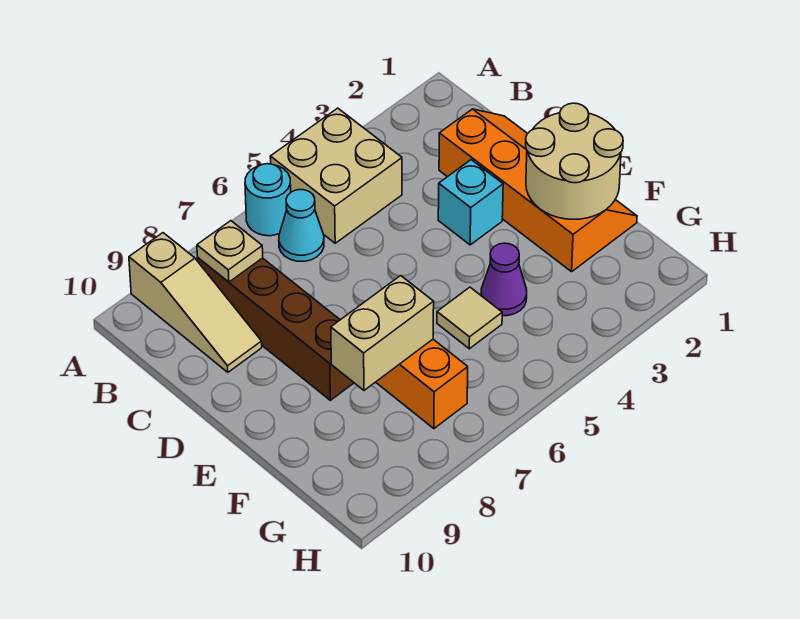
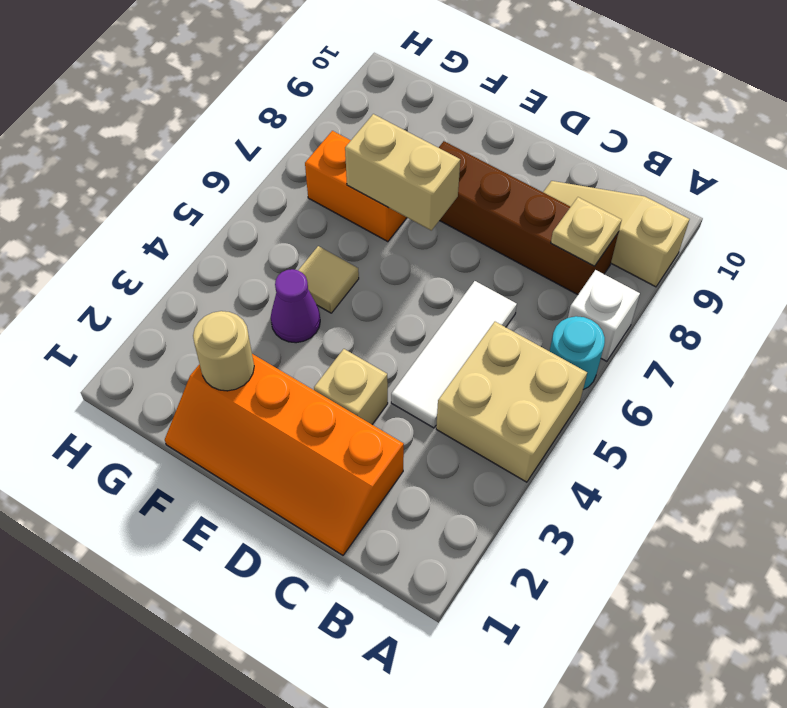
none -> white 1x1 brick [568,270,640,361]
cyan 1x1 cone [279,190,324,261] -> none
none -> white 1x3 tile [391,281,517,428]
cyan 1x1 brick [438,160,503,245] -> tan 1x1 brick [314,349,388,424]
tan 2x2 round brick [526,103,623,219] -> tan 1x1 round brick [193,311,254,391]
tan 1x2 brick [331,276,434,390] -> tan 1x2 brick turned to [345,114,460,230]

